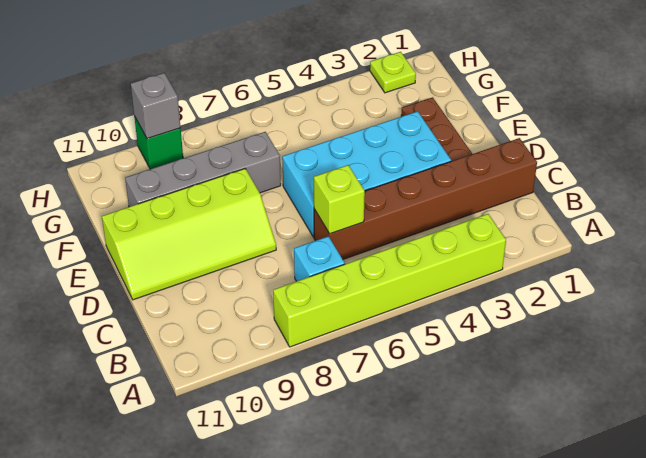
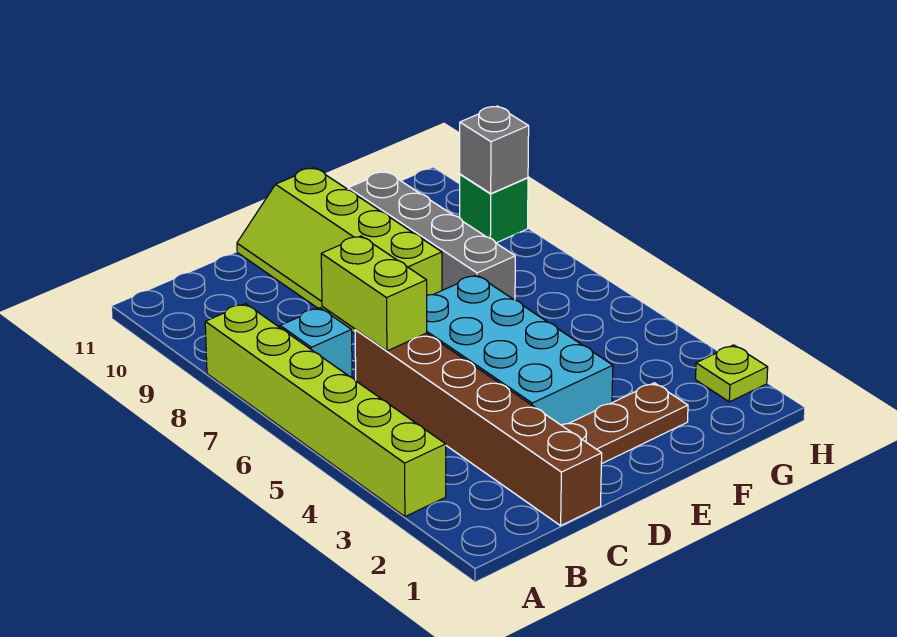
lime 1x1 brick [314,165,365,234] -> lime 1x2 brick [321,236,427,351]

